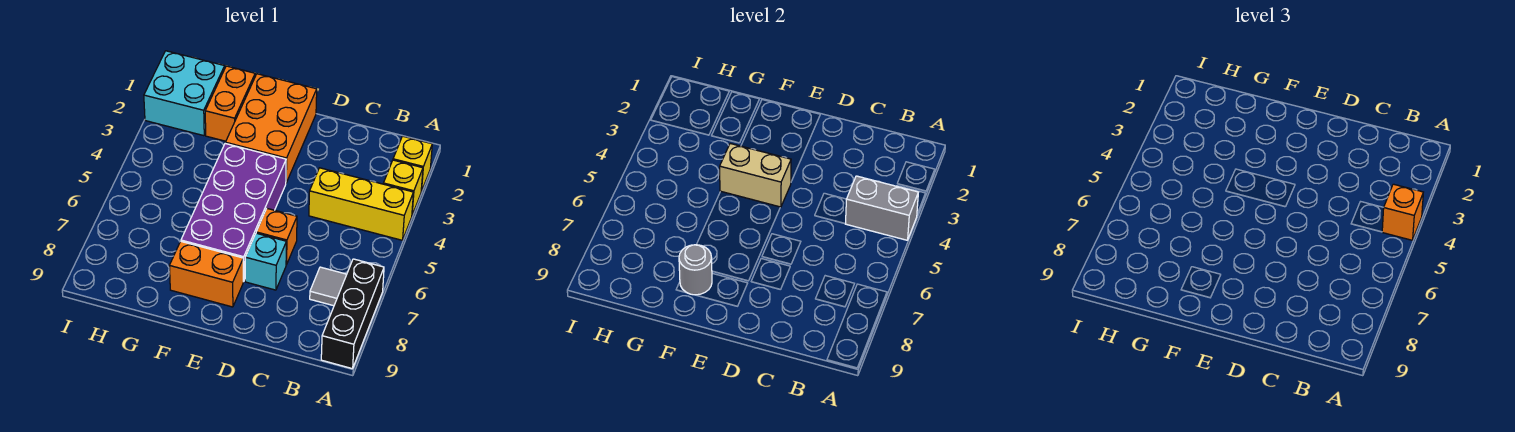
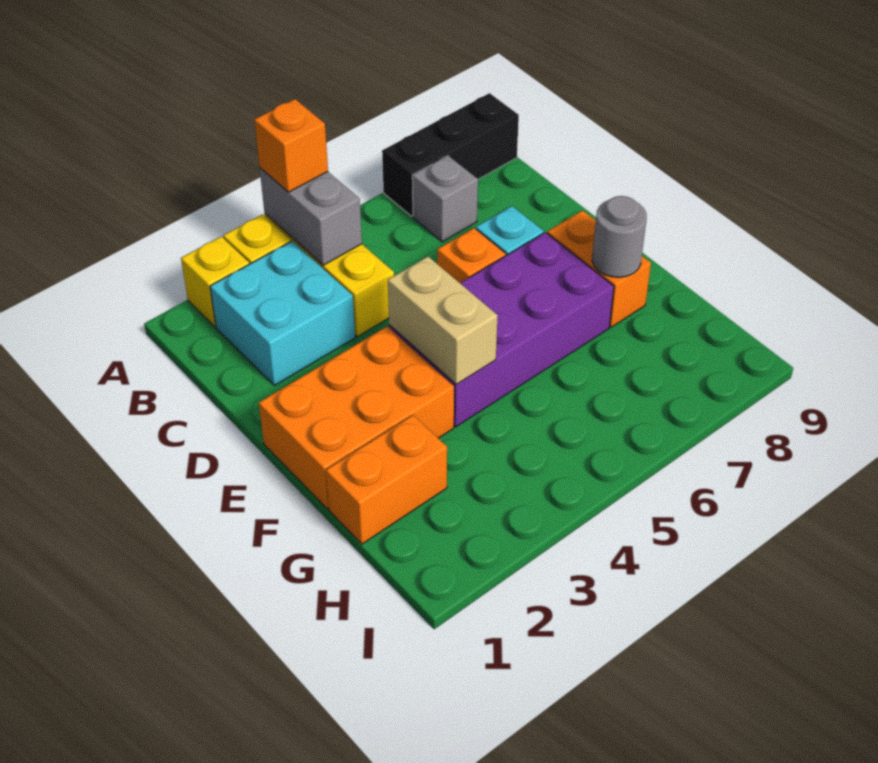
grey 1x1 tile [310,267,347,306] -> grey 1x1 brick [412,156,478,242]
cyan 2x2 brick [144,51,225,136] -> cyan 2x2 brick moved to [210,241,355,385]

